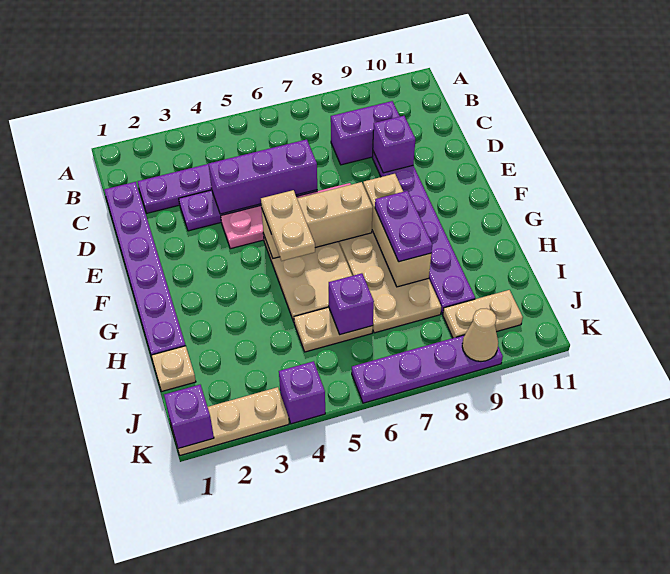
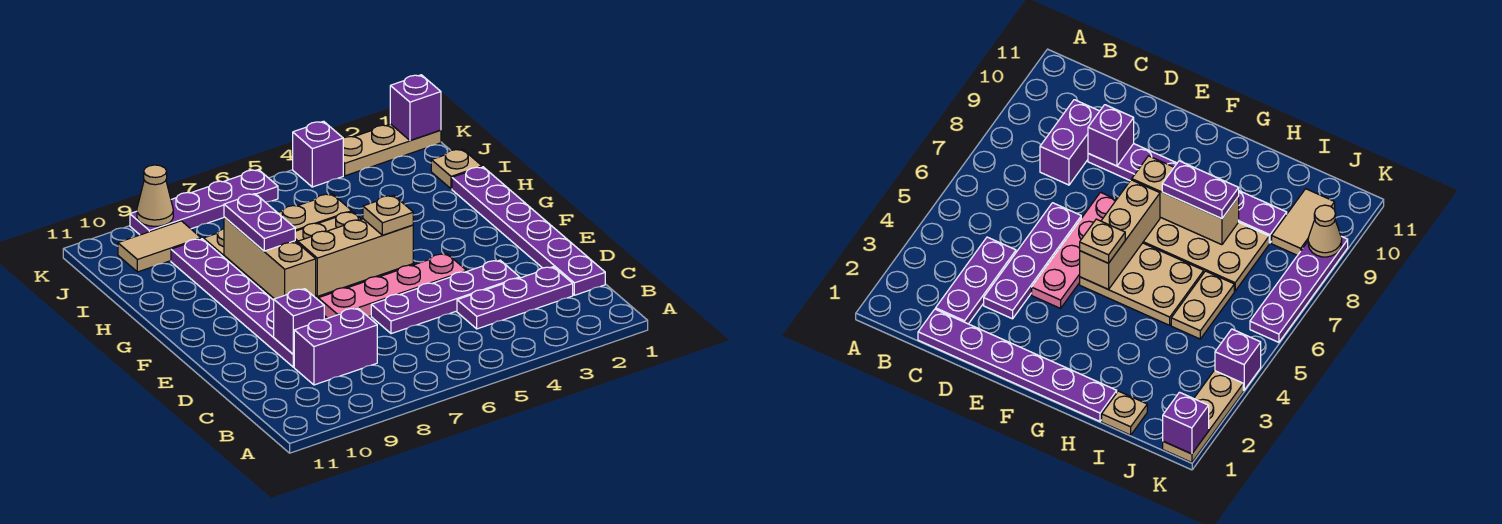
purple 1x3 brick [209,139,317,214] -> none
tan 1x2 plate [261,190,315,261] -> tan 1x1 plate [363,195,413,235]
purple 1x1 brick [329,273,374,335] -> none
tan 1x2 plate [443,290,523,338] -> tan 1x2 tile [118,221,201,272]

